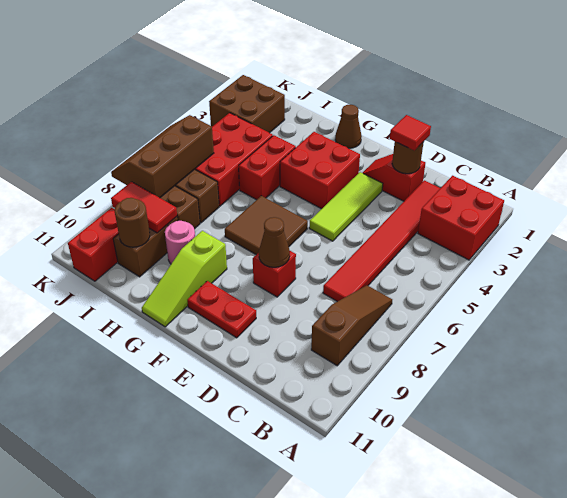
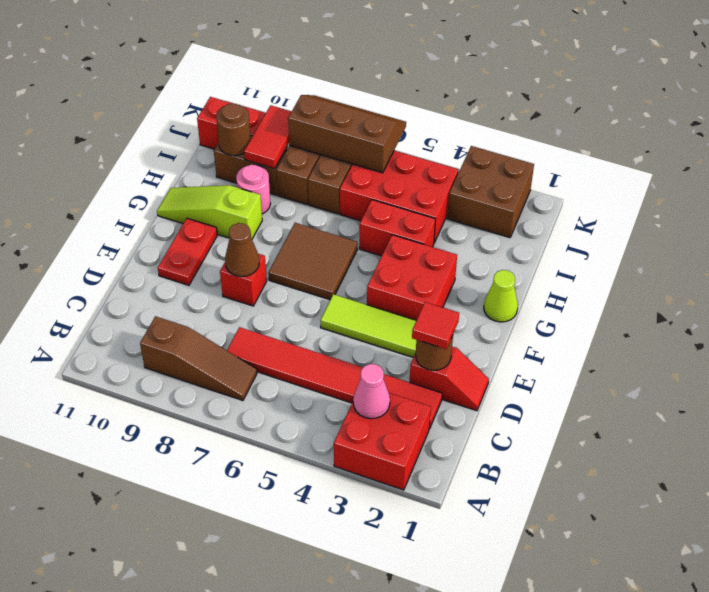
none -> pink 1x1 cone [353,364,390,419]
red 1x2 slope [363,154,425,201] -> red 1x2 slope turned to [410,346,489,411]
brown 1x1 cone [335,105,362,148] -> lime 1x1 cone [484,270,518,322]

